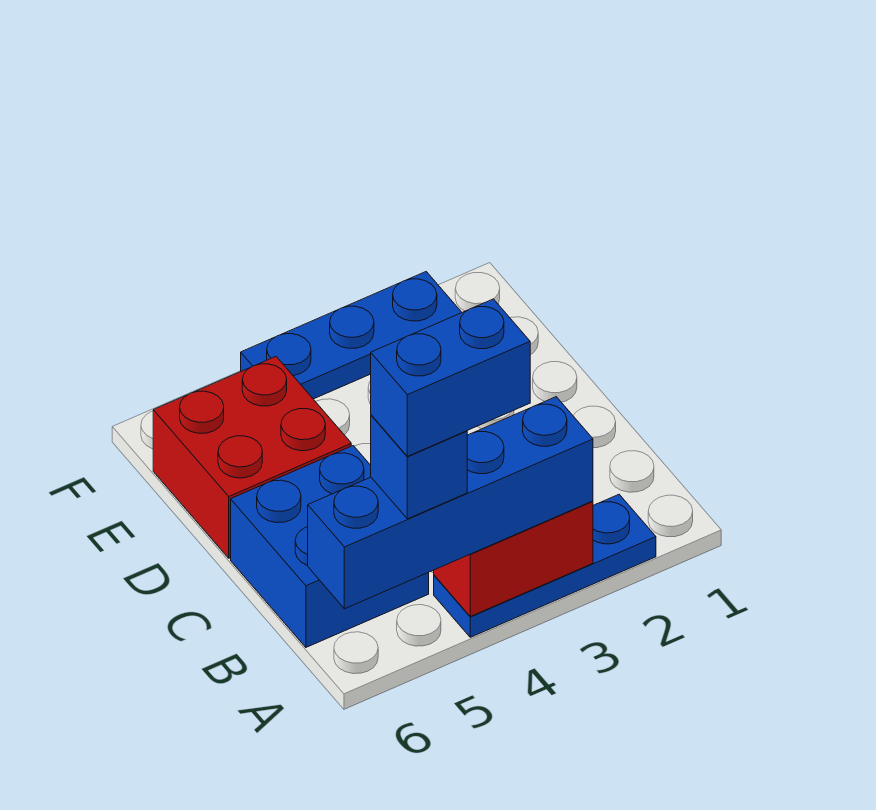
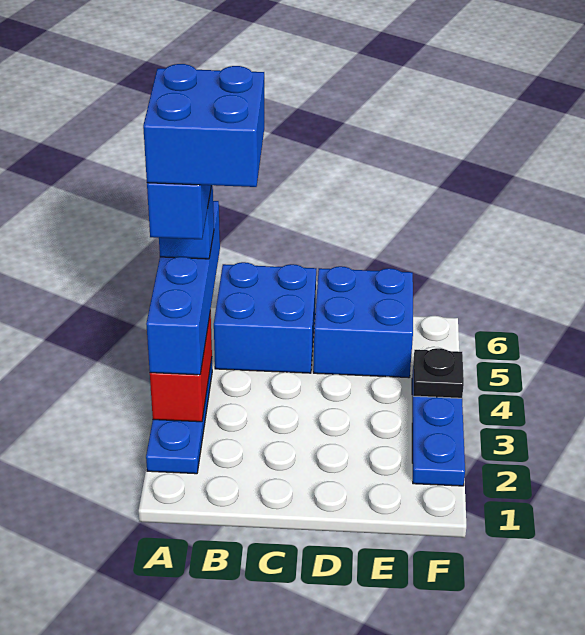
none -> blue 2x2 brick [143,64,264,187]
red 2x2 brick [153,357,351,558] -> blue 2x2 brick [313,266,413,378]
none -> black 1x1 plate [413,348,464,398]

